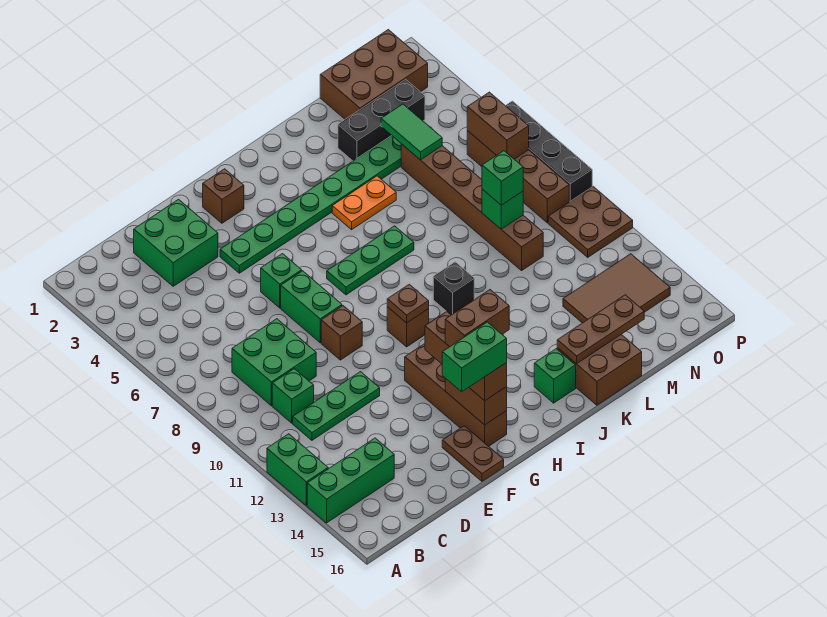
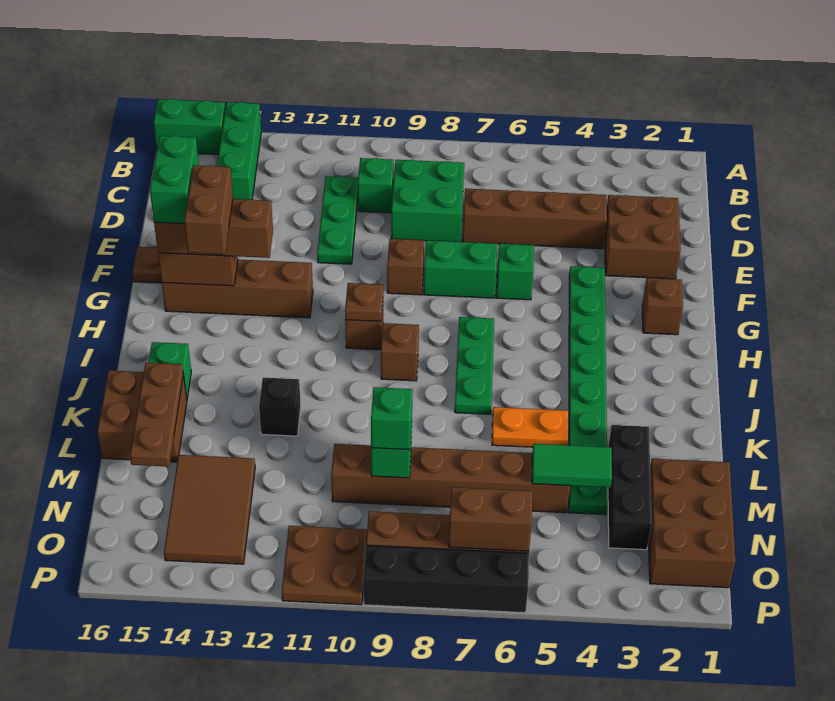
green 1x2 brick [267,434,328,506] -> green 1x2 brick moved to [154,99,225,154]
green 2x2 brick [134,199,218,286] -> brown 2x2 brick [605,195,681,279]
none -> brown 1x4 brick [463,189,607,249]
none -> brown 1x1 brick [381,323,419,381]
orange 1x2 plate [332,176,396,230] -> orange 1x2 plate turned to [492,407,568,447]
black 1x1 brick [433,262,474,315] -> black 1x1 brick moved to [259,378,301,436]

